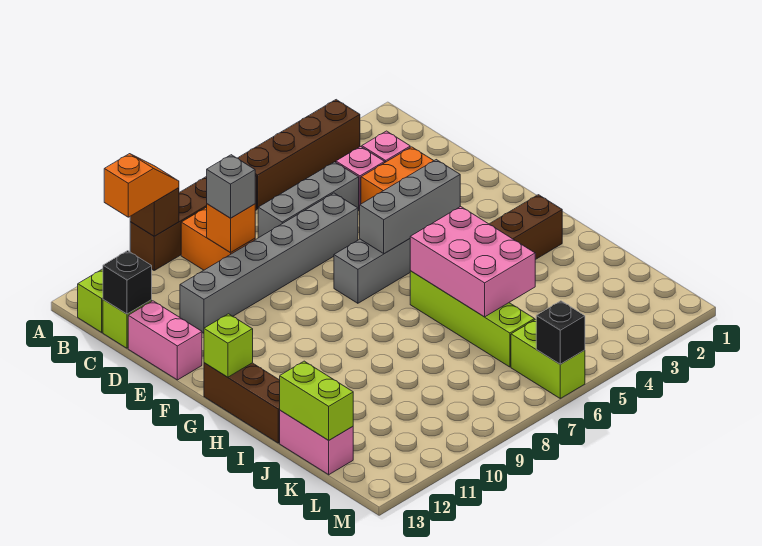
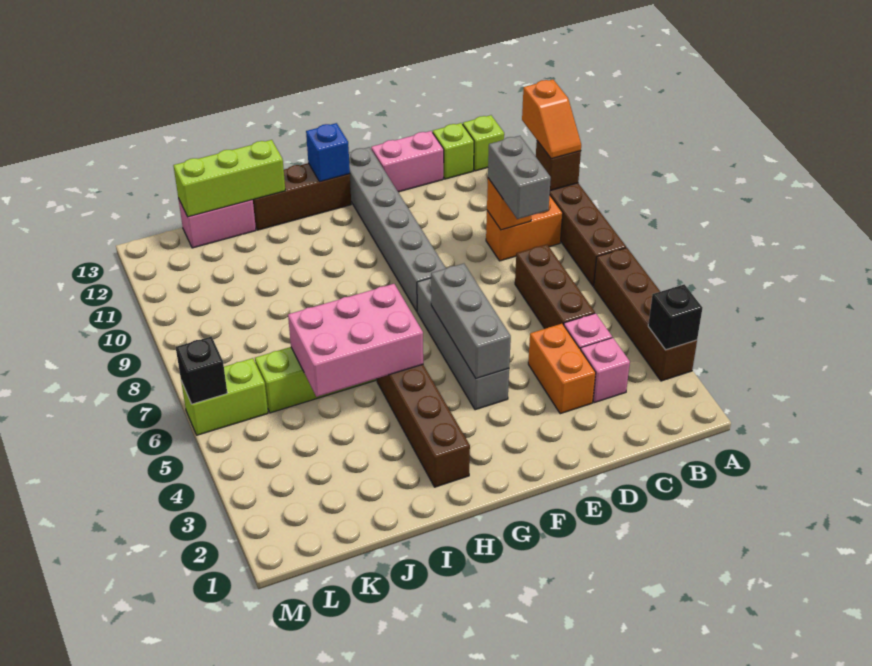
grey 1x3 brick [258,162,359,238] -> brown 1x3 brick [515,244,595,329]
grey 1x1 brick [207,155,255,218] -> grey 1x2 brick [488,136,551,219]
black 1x1 brick [103,251,152,314] -> black 1x1 brick moved to [648,284,702,350]
grey 1x6 brick [180,193,358,333] -> grey 1x6 brick moved to [349,147,446,311]
lime 1x1 brick [204,314,253,377] -> blue 1x1 brick [306,123,350,182]
lime 1x2 brick [280,361,353,440] -> lime 1x3 brick [173,140,285,217]

